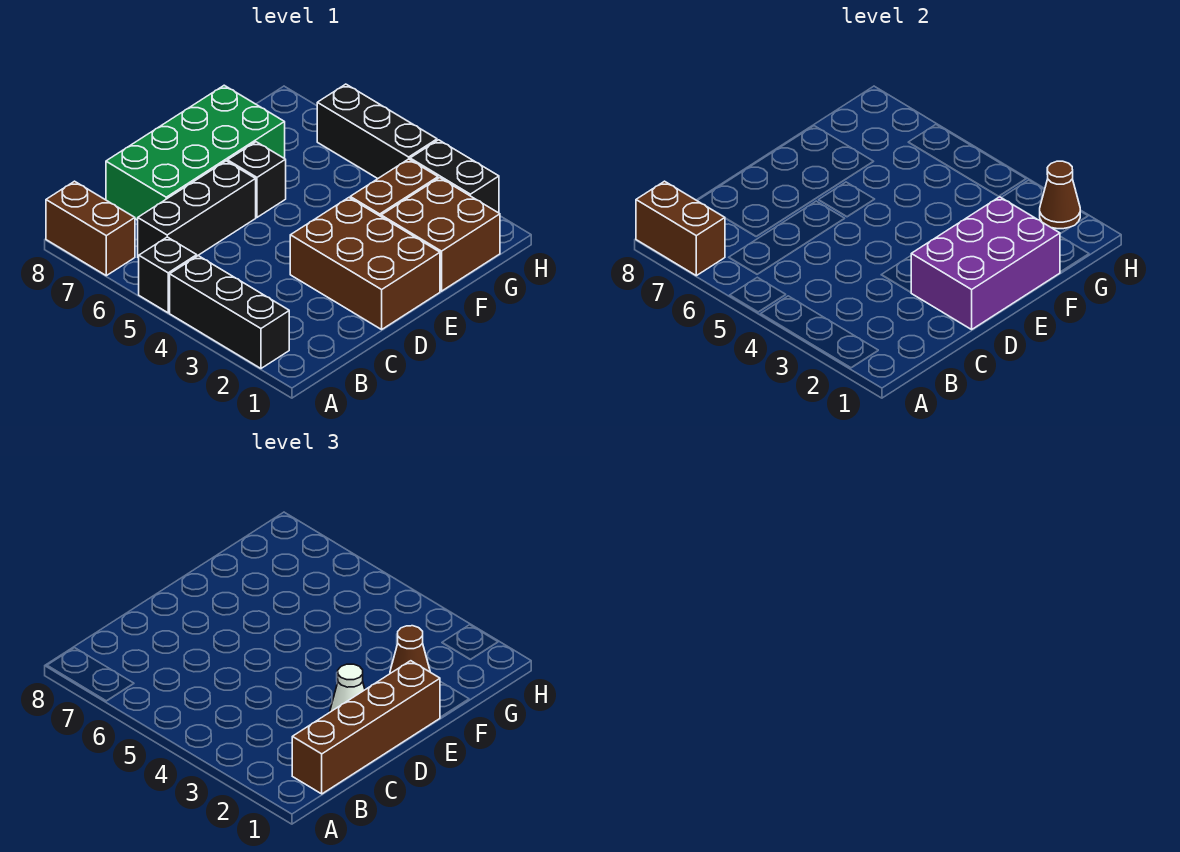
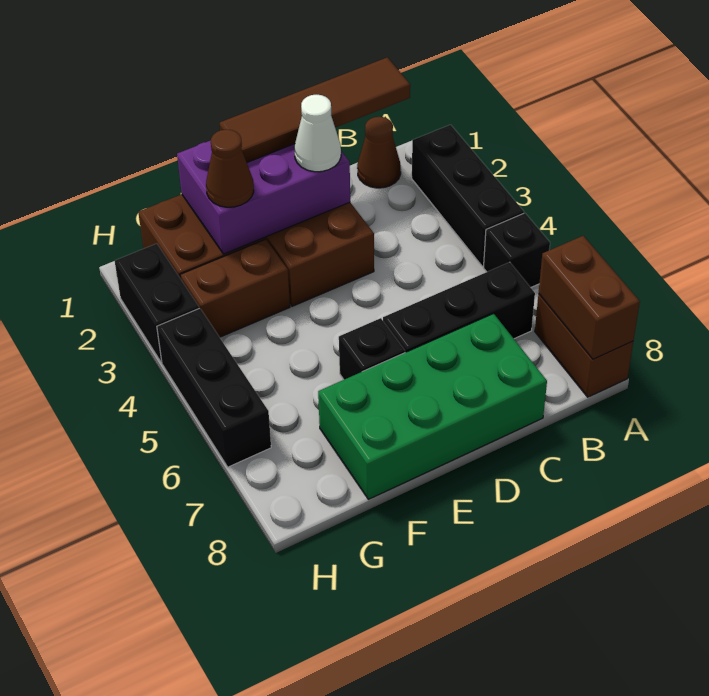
brown 1x4 brick [292,661,440,794] -> brown 1x4 tile [220,57,410,162]
brown 1x1 cone [1040,161,1080,229] -> brown 1x1 cone moved to [357,117,401,188]

